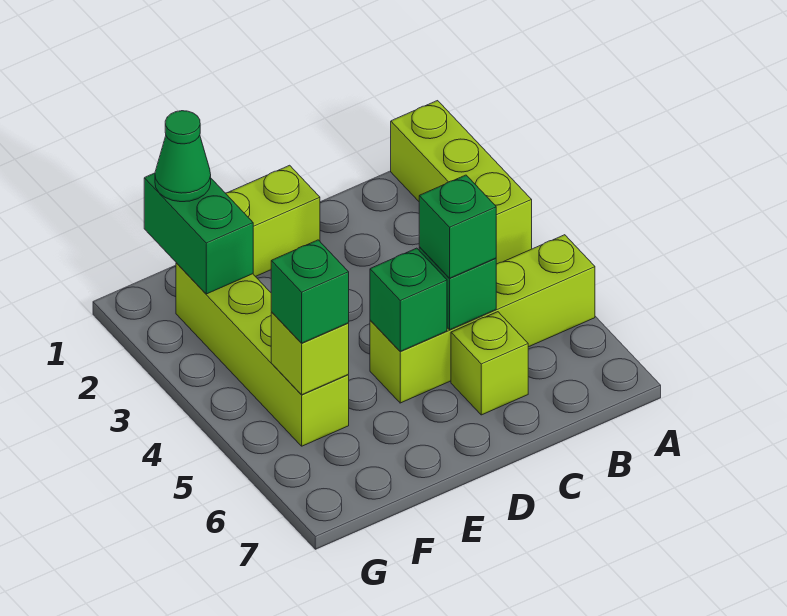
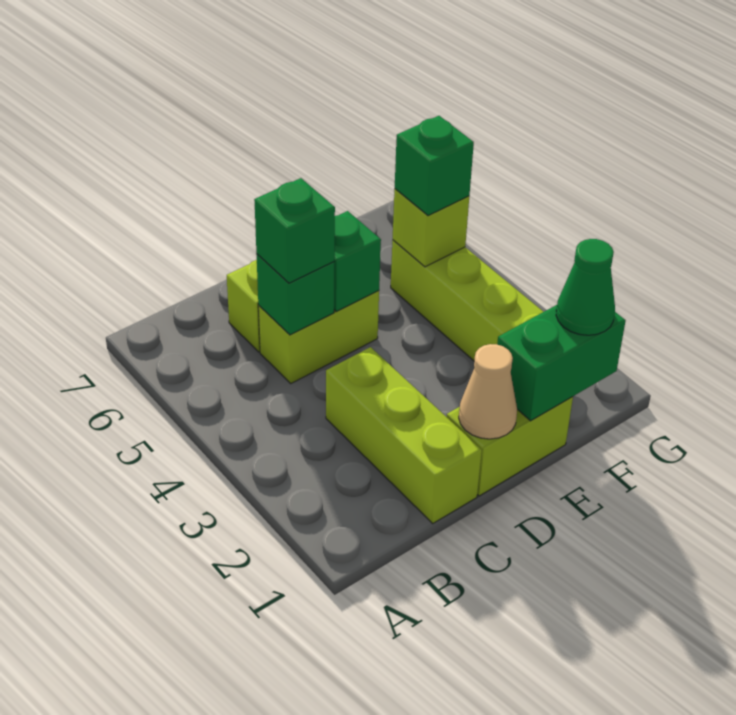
lime 1x3 brick [391,101,532,264] -> lime 1x3 brick moved to [326,347,482,523]
lime 1x4 brick [370,235,595,403] -> lime 1x2 brick [258,291,379,383]
none -> tan 1x1 cone [459,344,517,439]
green 1x2 brick [144,173,253,294] -> green 1x2 brick turned to [497,305,626,421]

